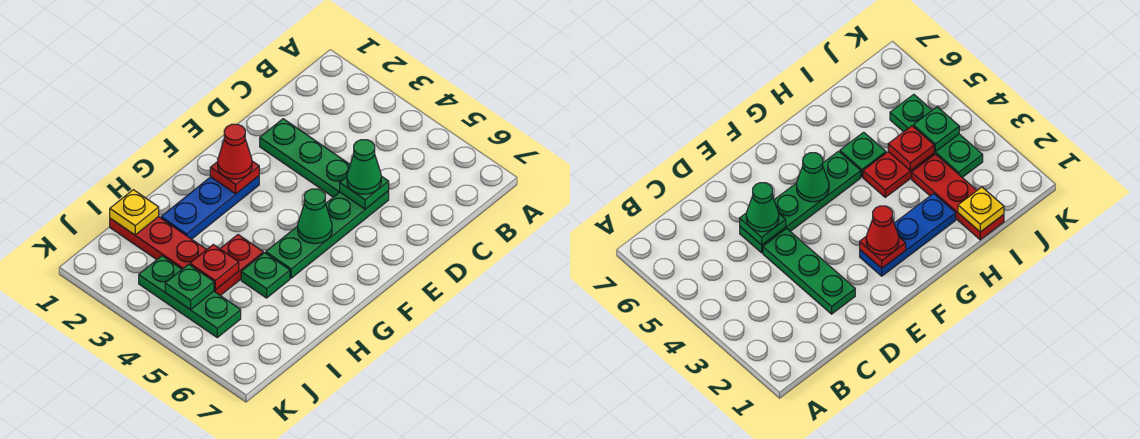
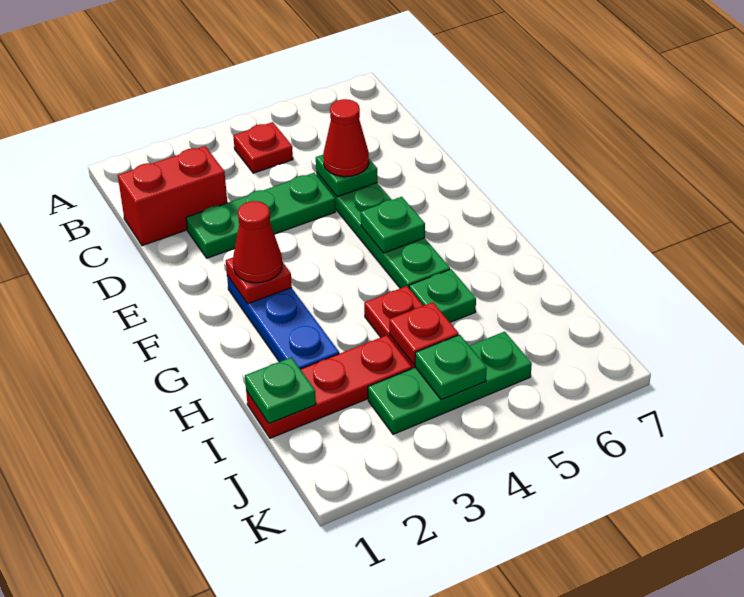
none -> red 1x1 plate [233,122,293,173]
none -> red 1x2 brick [118,146,227,246]
green 1x1 cone [347,140,381,194] -> red 1x1 cone [323,99,369,177]
green 1x1 cone [298,189,332,244] -> green 1x1 plate [361,197,425,253]
yellow 1x1 plate [110,190,159,235] -> green 1x1 plate [245,357,316,423]

